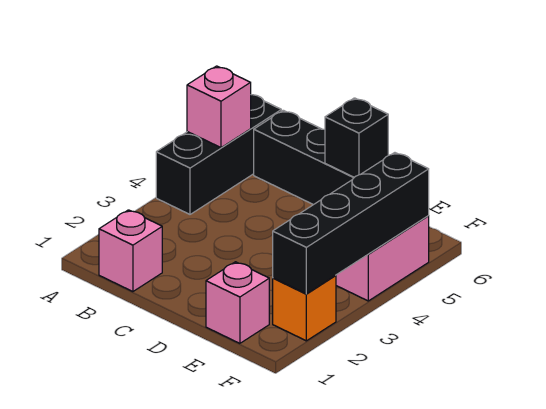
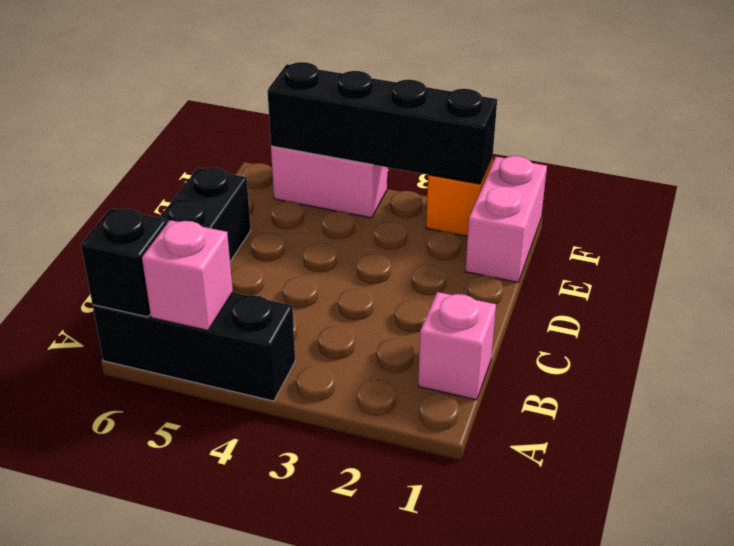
black 1x1 brick [325,98,388,177] -> black 1x1 brick moved to [81,208,167,317]
pink 1x1 brick [206,262,269,343] -> pink 1x2 brick [465,156,547,282]

